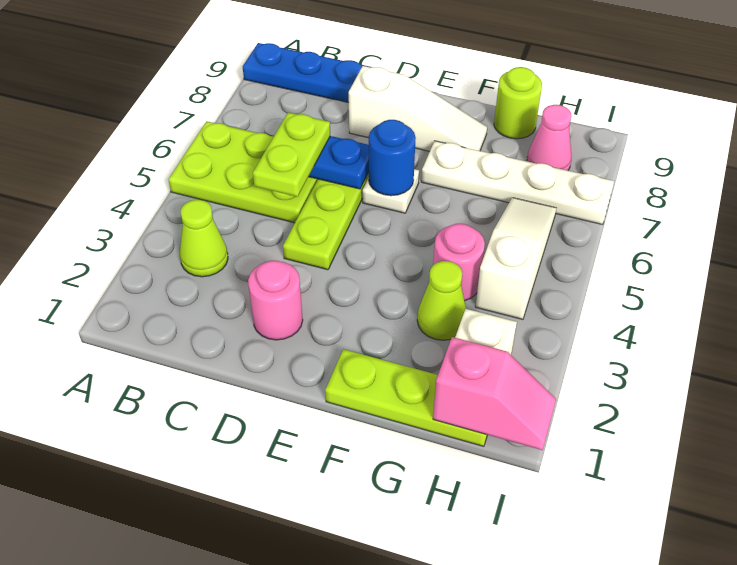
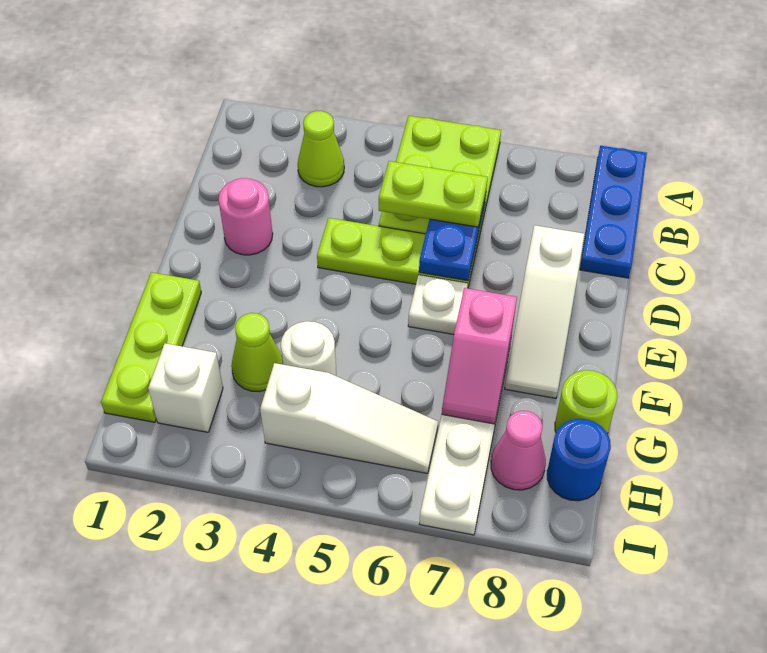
blue 1x1 round brick [369,120,416,196] -> blue 1x1 round brick moved to [547,419,611,501]
pink 1x1 round brick [433,224,485,301] -> white 1x1 round brick [281,321,336,376]
pink 1x2 slope [433,337,556,450] -> pink 1x2 slope moved to [442,288,517,424]

